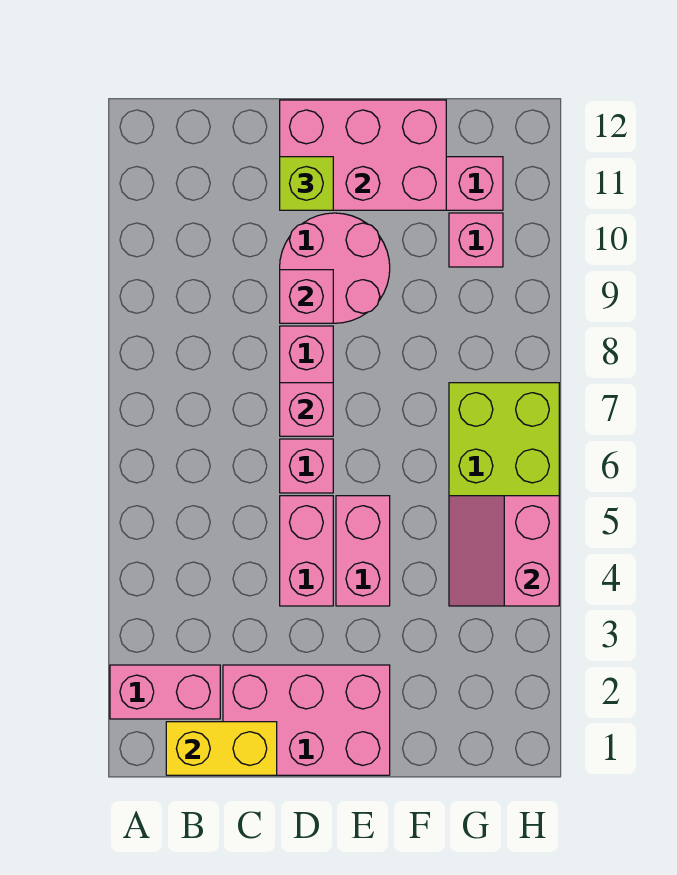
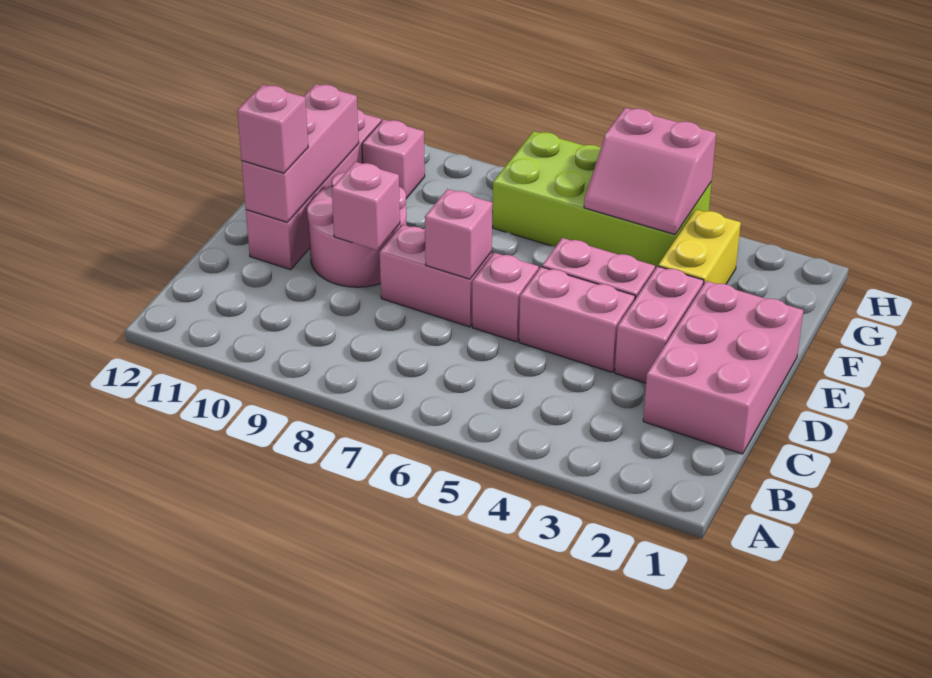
pink 1x2 brick [110,665,220,719] -> pink 1x2 brick moved to [615,266,704,383]
yellow 1x2 brick [166,722,277,775] -> yellow 1x2 brick moved to [658,209,741,285]
pink 2x3 brick [280,100,446,210] -> pink 1x3 brick [242,84,359,222]
lime 1x1 brick [280,157,333,210] -> pink 1x1 brick [237,85,308,173]

